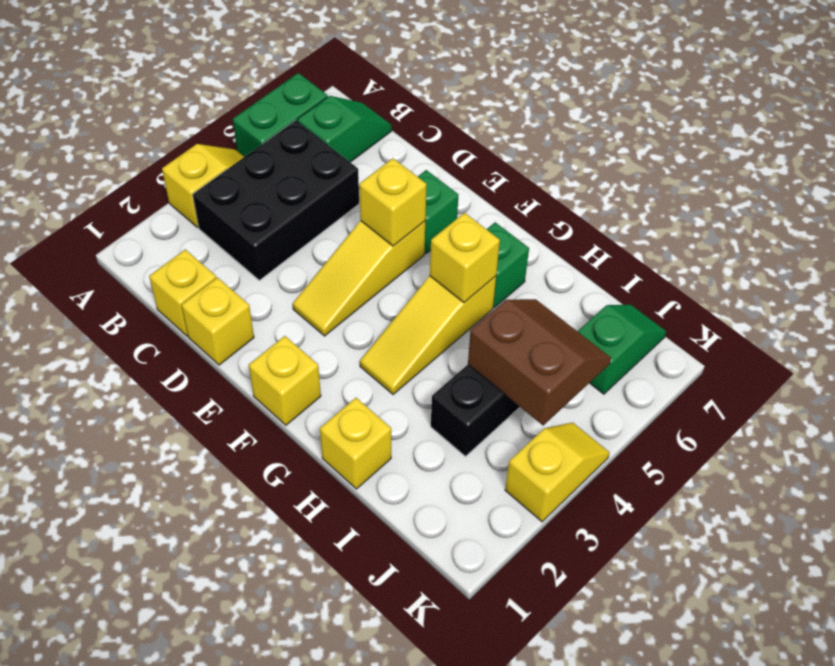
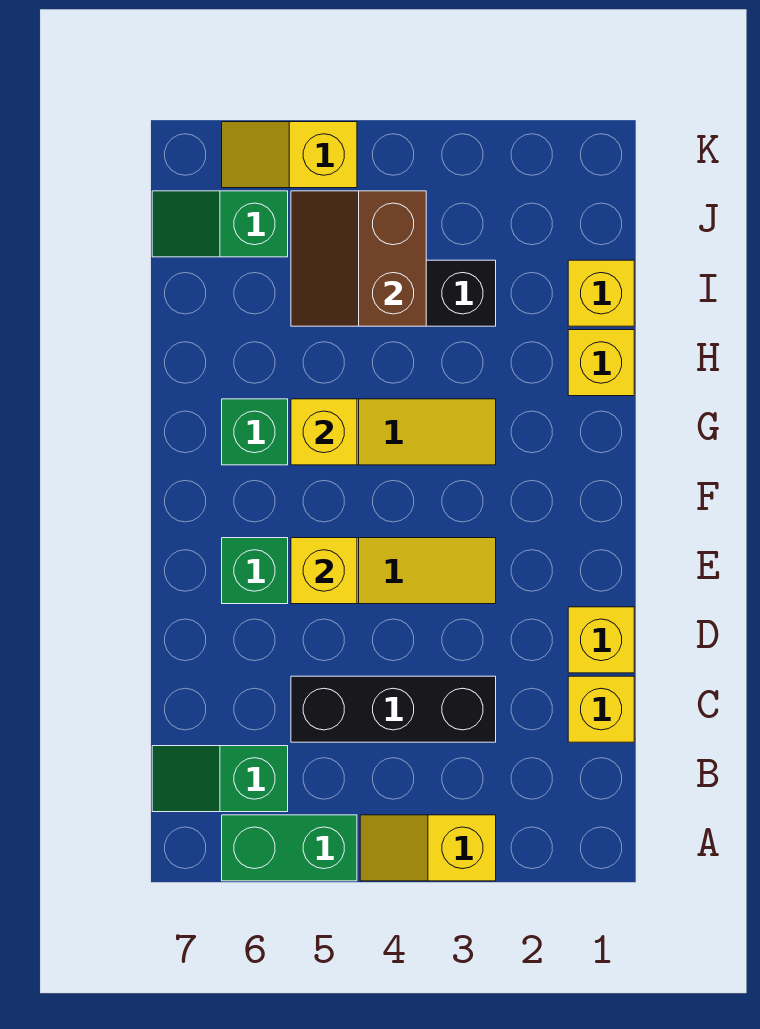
black 2x3 brick [193,120,359,280] -> black 1x3 brick [291,676,496,742]
yellow 1x1 brick [249,336,321,425] -> yellow 1x1 brick moved to [568,260,634,326]
yellow 1x2 slope [505,423,609,522] -> yellow 1x2 slope moved to [222,122,357,188]

